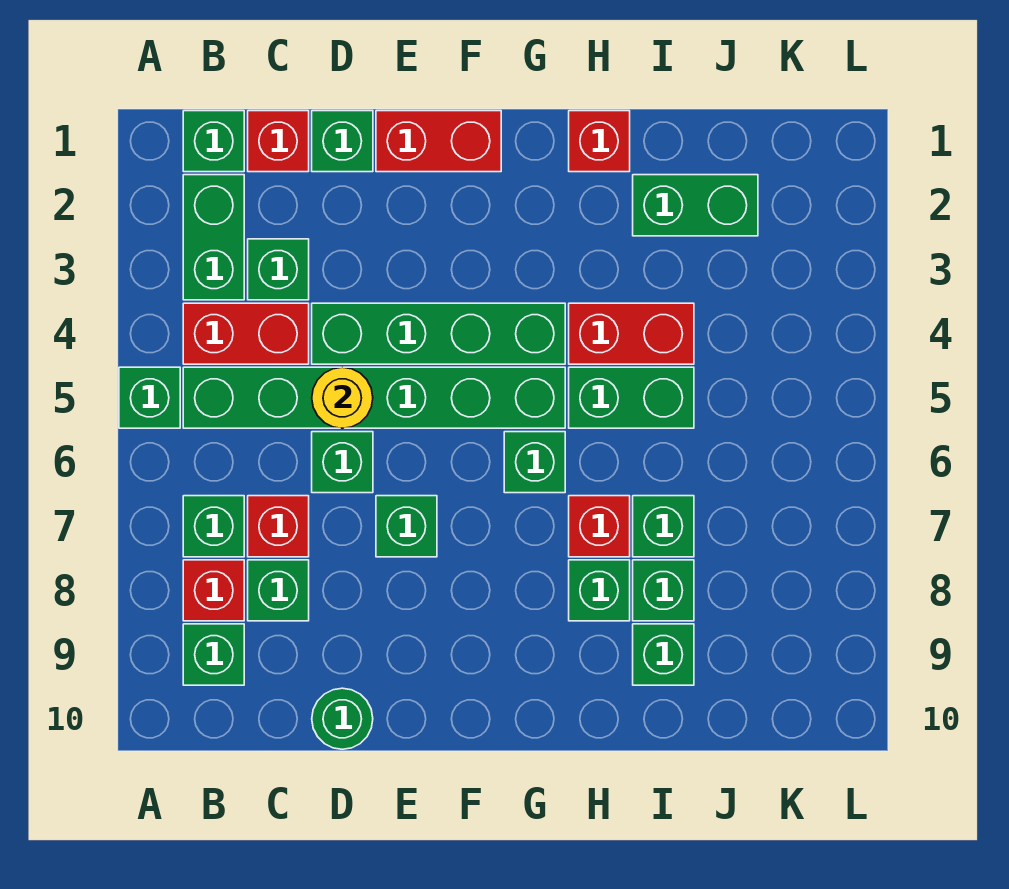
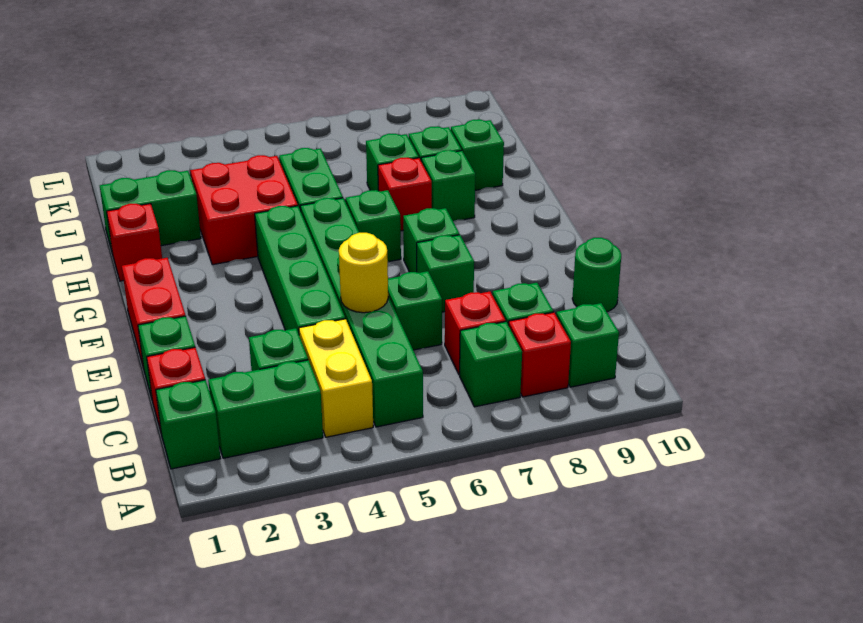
green 1x1 brick [119,367,180,428] -> green 1x1 brick moved to [403,208,459,272]
red 1x2 brick [183,303,309,364] -> yellow 1x2 brick [299,319,373,437]
red 1x2 brick [569,303,694,364] -> red 2x2 brick [190,155,298,265]
green 1x2 brick [633,175,758,236] -> green 1x2 brick turned to [100,170,201,254]

